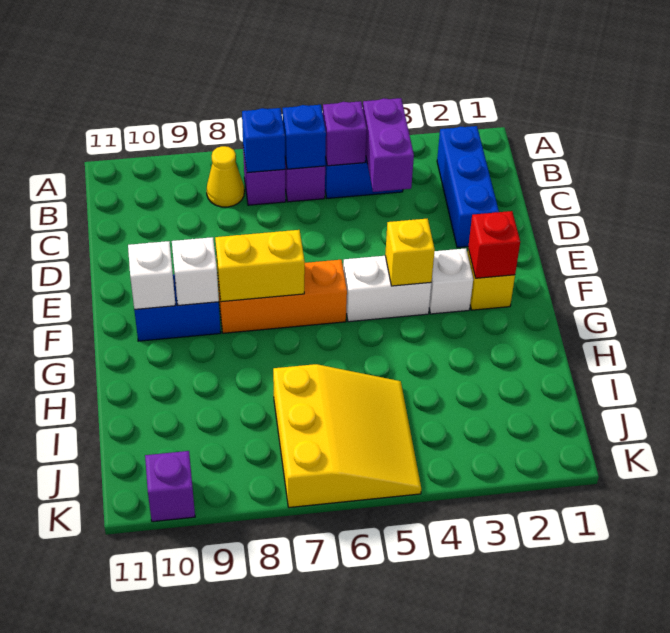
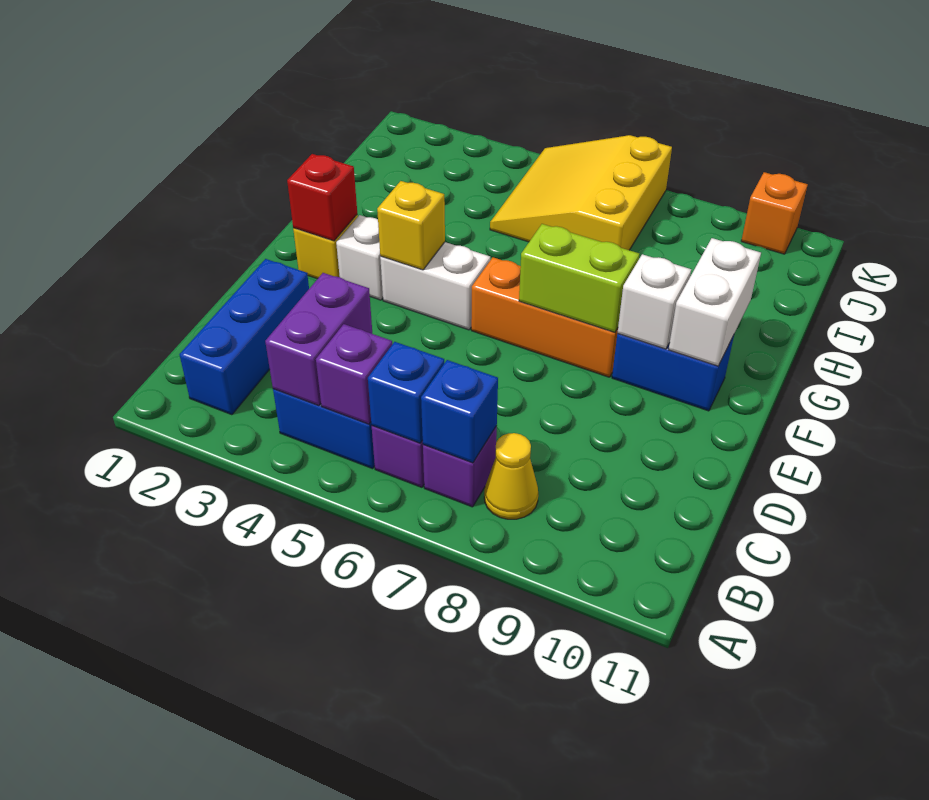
yellow 1x2 brick [215,230,305,302] -> lime 1x2 brick [519,224,639,332]
white 1x1 brick [128,241,175,309] -> white 1x2 brick [669,238,761,366]
purple 1x1 brick [145,451,195,522] -> orange 1x1 brick [741,172,808,254]

